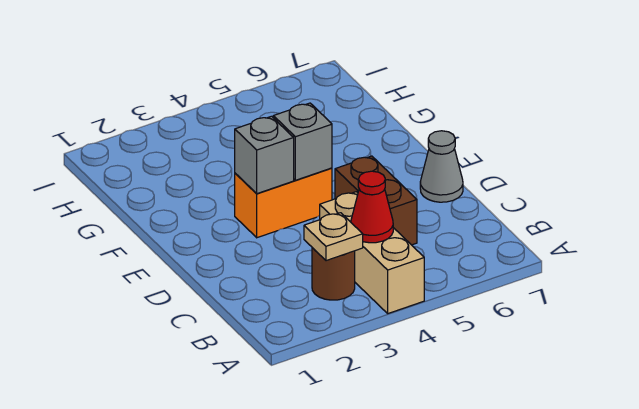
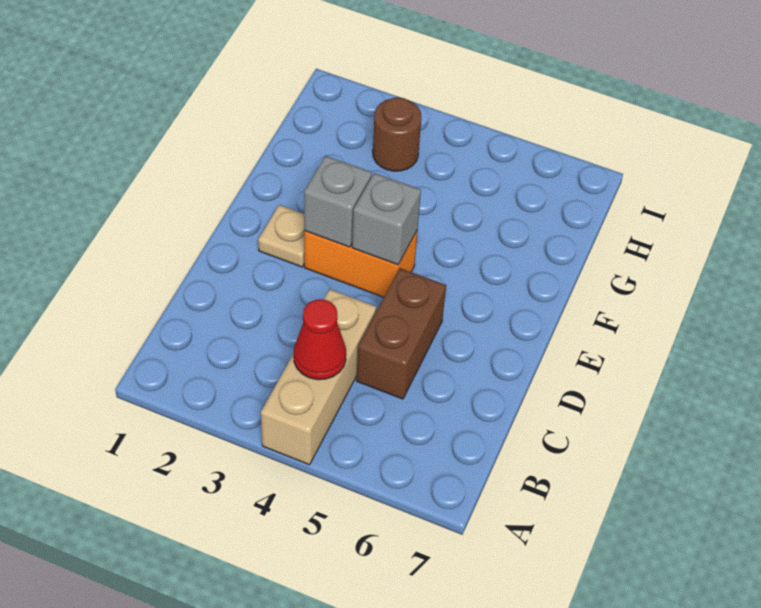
brown 1x1 round brick [312,248,355,300] -> brown 1x1 round brick moved to [373,97,421,171]
tan 1x1 plate [304,213,363,261] -> tan 1x1 plate moved to [258,205,304,267]
grey 1x1 cone [420,131,463,202] -> none

